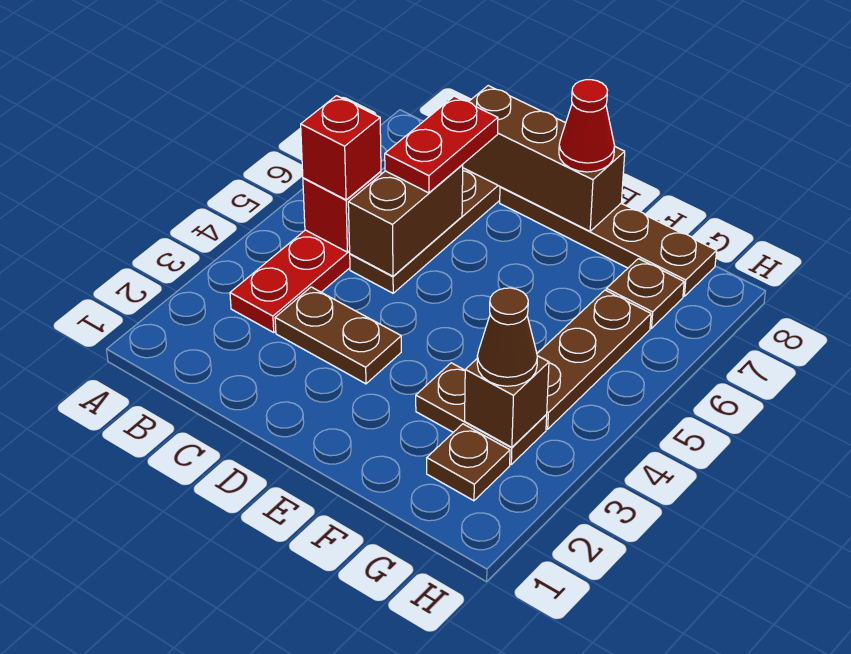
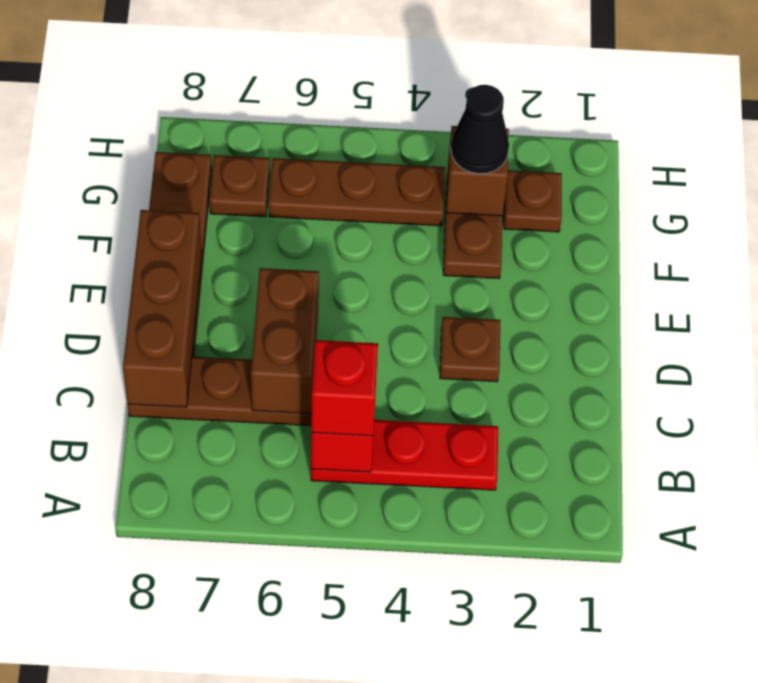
brown 1x2 plate [275,287,401,384] -> brown 1x1 plate [440,317,500,382]
brown 1x2 brick [348,165,463,276] -> brown 1x2 brick turned to [251,268,319,414]
red 1x2 plate [385,96,498,193] -> none
red 1x1 cone [559,80,615,172] -> none
brown 1x1 cone [477,288,537,386] -> black 1x1 cone [451,85,509,174]

